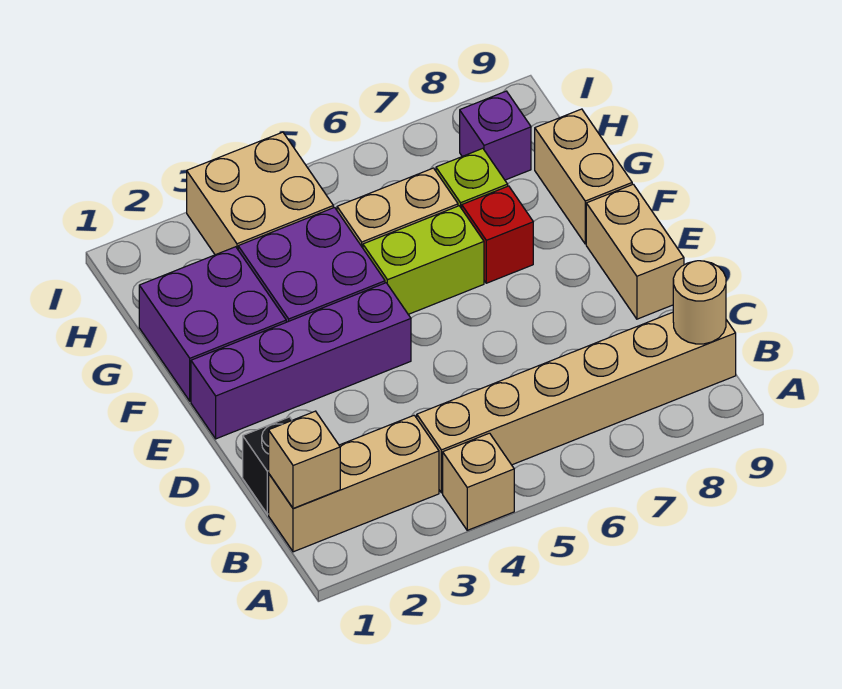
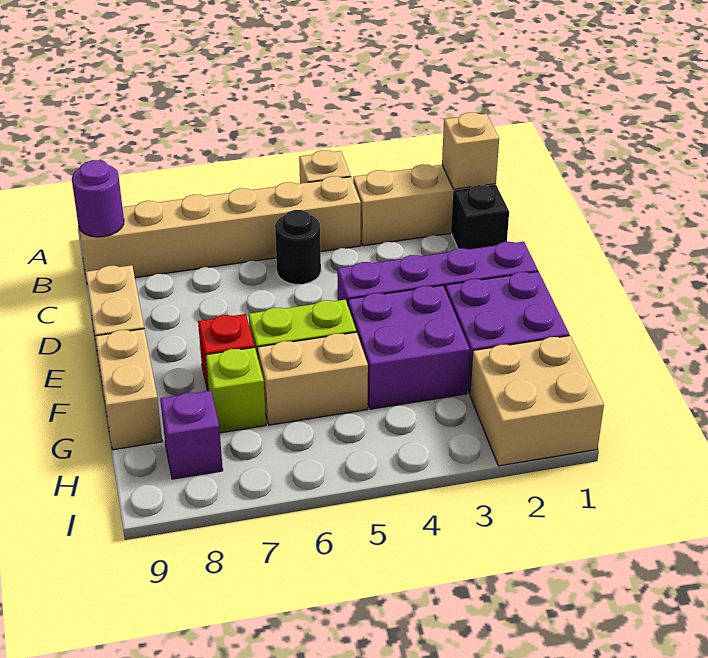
tan 1x1 round brick [673,261,726,344] -> purple 1x1 round brick [72,160,124,237]
none -> black 1x1 round brick [275,210,321,285]
tan 2x2 brick [187,132,333,255] -> tan 2x2 brick moved to [470,336,604,466]

